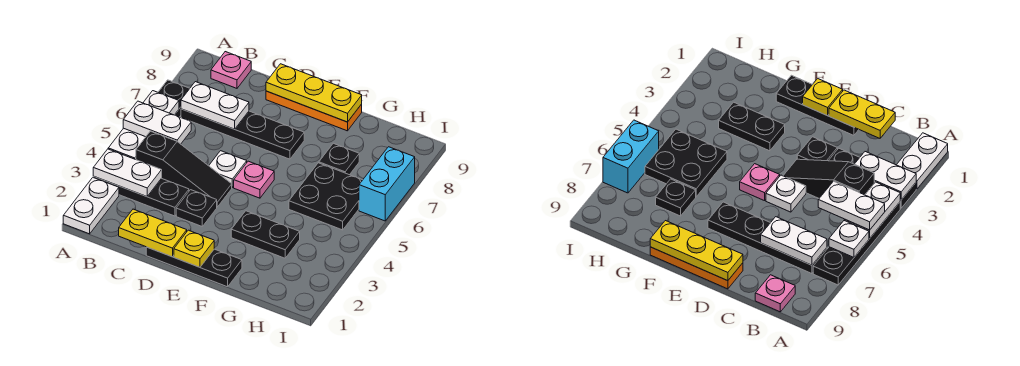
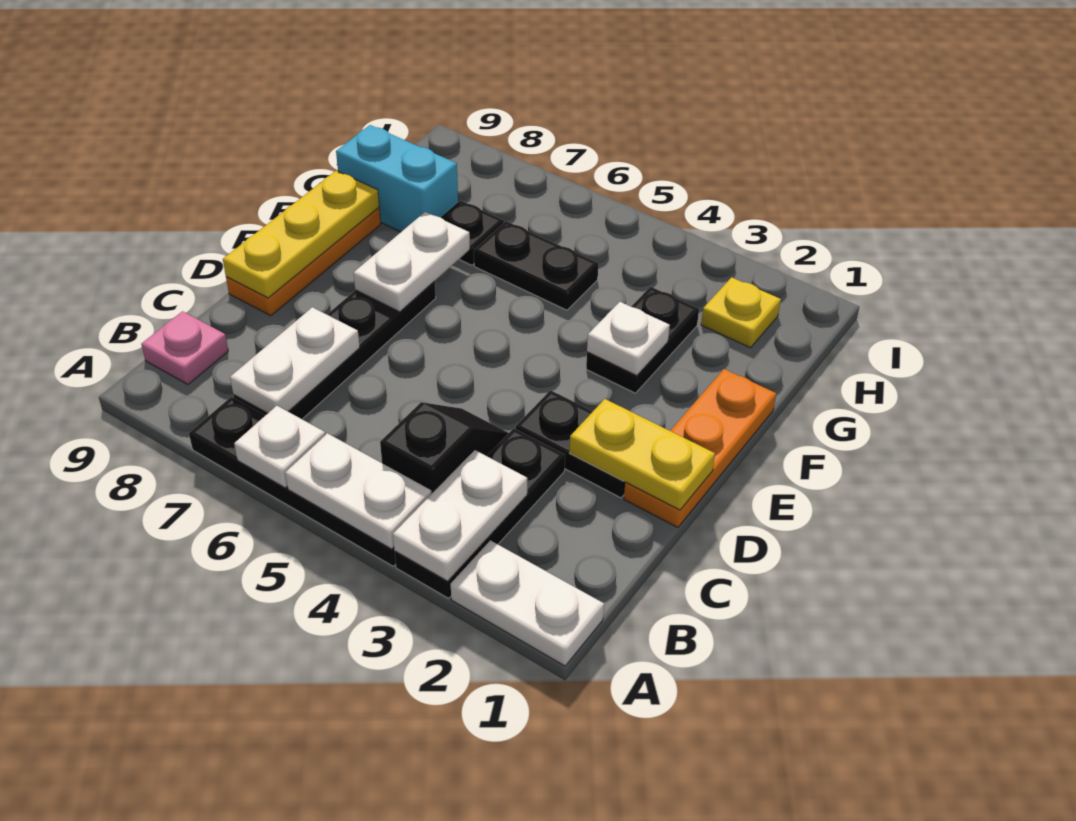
white 1x2 plate [123,101,191,144] -> white 1x2 plate moved to [354,212,470,312]
black 1x3 slope [136,131,232,207] -> black 1x2 slope [380,402,508,494]
yellow 1x2 plate [119,209,187,257] -> yellow 1x2 plate turned to [570,399,715,510]
black 1x3 plate [146,247,242,287] -> orange 1x3 plate [624,369,776,527]
black 1x1 plate [176,190,217,226] -> black 1x2 plate [516,390,625,498]
white 1x1 plate [209,151,247,187] -> white 1x1 plate moved to [587,302,670,376]
yellow 1x1 plate [174,230,214,267] -> yellow 1x1 plate moved to [701,277,781,348]
pink 1x1 plate [234,161,274,198] -> none
black 2x2 plate [289,163,362,230] -> black 1x2 plate [474,221,598,310]
cyan 1x2 brick [359,147,415,221] -> cyan 1x2 brick moved to [336,125,458,232]

